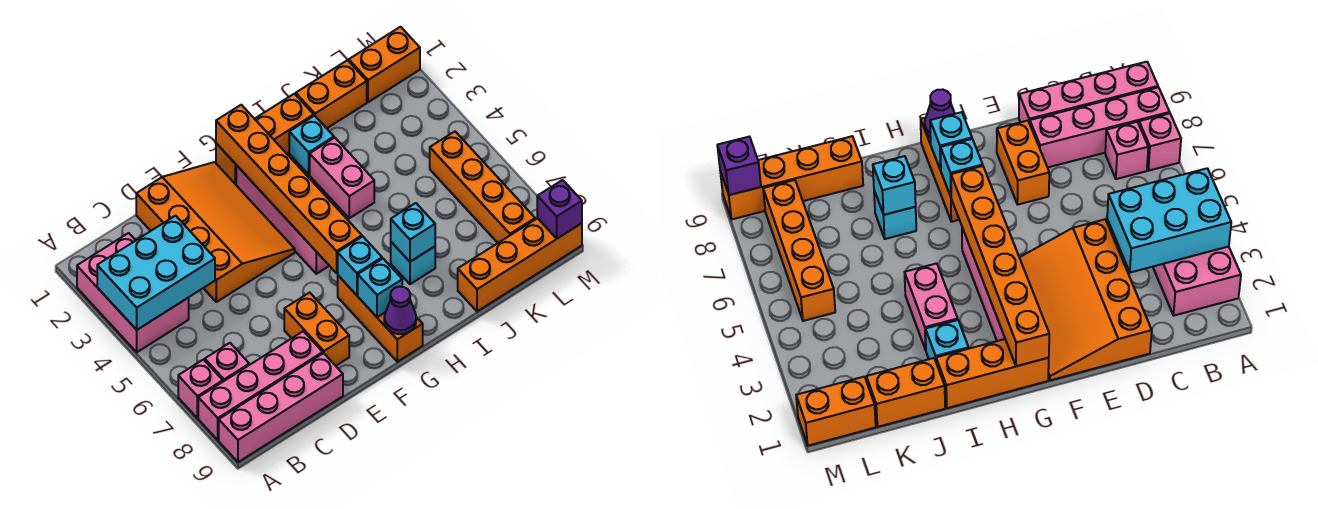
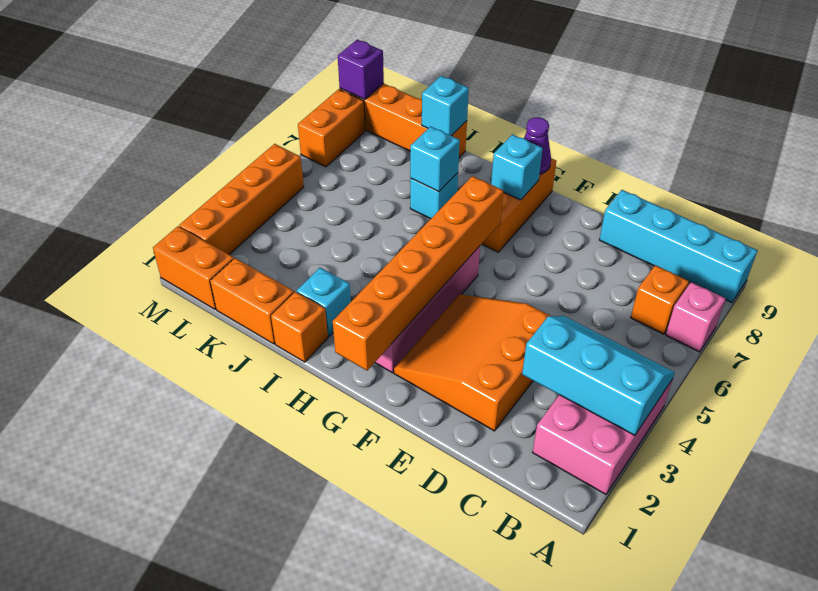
cyan 2x3 brick [97,216,215,330] -> cyan 2x3 slope [522,316,675,435]
pink 1x4 brick [198,331,323,440] -> none
pink 1x4 brick [219,353,343,462] -> cyan 1x4 brick [599,190,758,302]
pink 1x1 brick [205,343,249,381] -> orange 1x1 brick [631,265,689,334]
orange 3x4 slope [136,162,295,302] -> orange 3x3 slope [394,294,551,431]
orange 1x2 brick [284,292,349,366] -> orange 1x2 brick moved to [298,89,365,167]
orange 1x3 brick [216,94,314,184] -> orange 1x1 brick [271,292,328,362]
cyan 1x1 brick [338,237,382,295] -> cyan 1x1 brick moved to [422,76,469,136]
pink 1x2 brick [310,138,374,218] -> none
orange 1x4 brick [430,132,535,243] -> orange 1x4 brick moved to [179,144,304,255]

